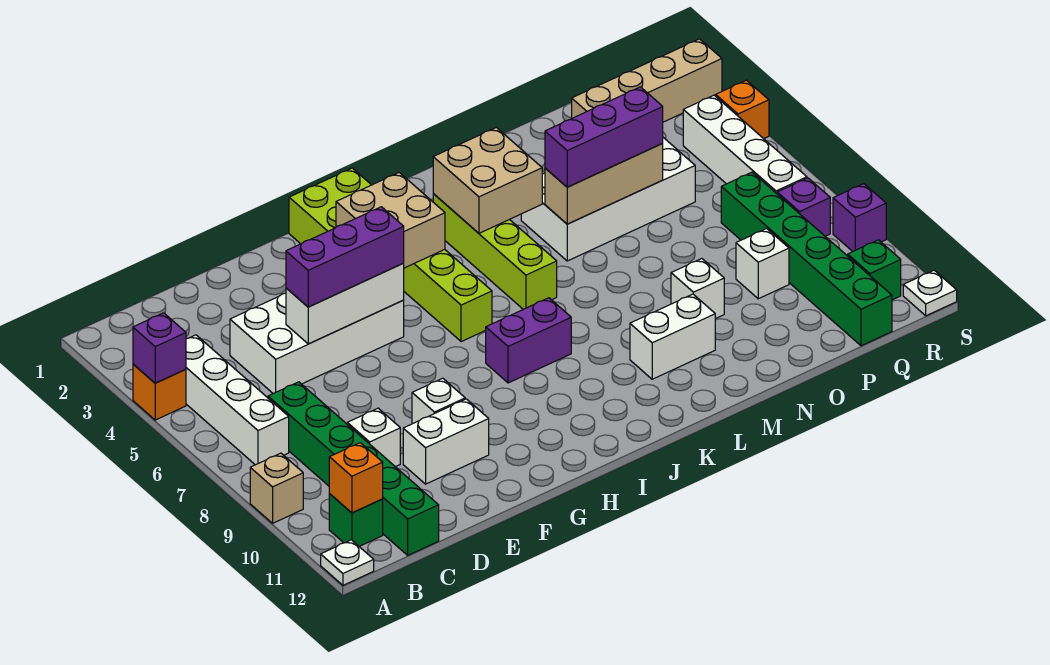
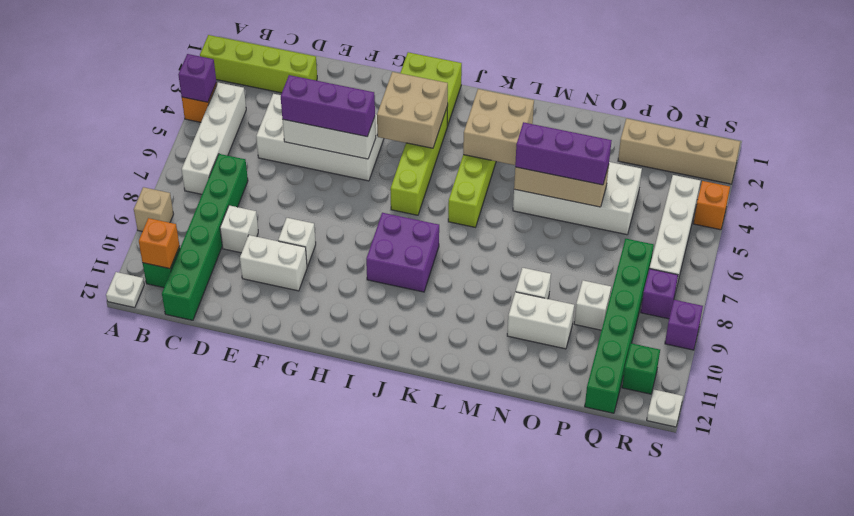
none -> lime 1x4 brick [200,35,317,93]
purple 1x2 brick [486,298,571,383] -> purple 2x2 brick [366,213,439,292]
white 1x2 brick [630,294,715,379] -> white 1x2 brick moved to [507,292,574,349]

